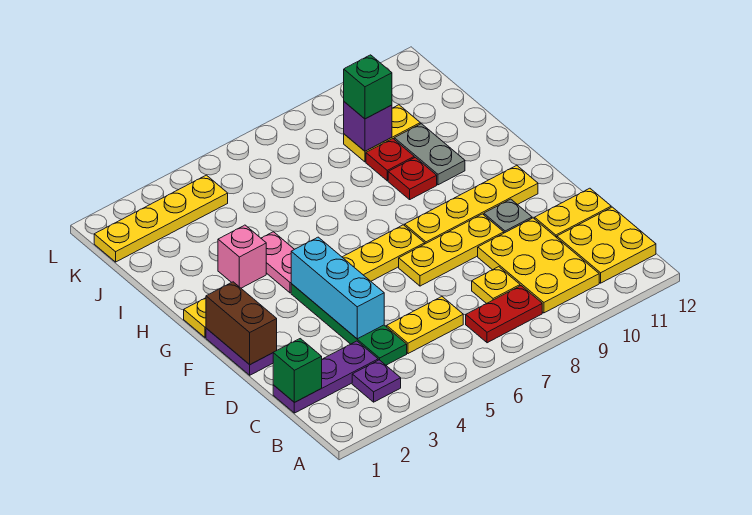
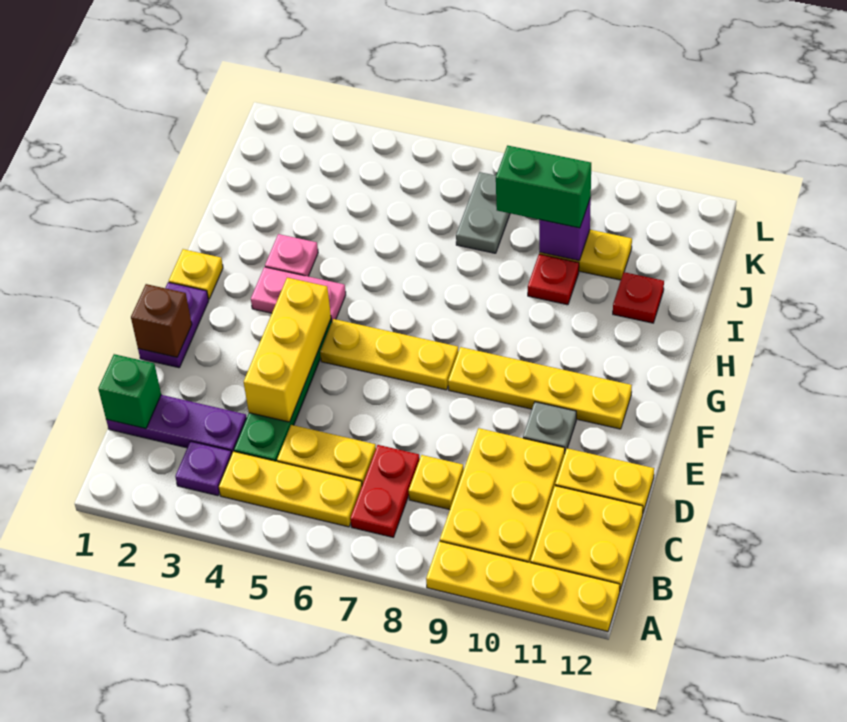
red 1x2 plate [466,286,542,343] -> red 1x2 plate turned to [350,445,420,537]
cyan 1x3 brick [291,237,384,339] -> yellow 1x3 brick [244,278,331,422]
brown 1x2 brick [206,282,277,365] -> brown 1x1 brick [131,284,192,357]
yellow 1x3 plate [399,214,504,286] -> yellow 1x3 plate moved to [219,451,362,527]
pink 1x2 plate [261,232,294,293] -> pink 1x2 plate turned to [251,267,346,321]
pink 1x1 brick [218,225,266,288] -> pink 1x1 plate [265,234,318,276]
red 1x1 plate [388,157,437,199] -> red 1x1 plate moved to [613,272,664,323]
grey 1x2 plate [394,124,465,185] -> grey 1x2 plate moved to [456,172,510,253]
green 1x1 brick [344,55,392,119] -> green 1x2 brick [496,146,591,228]
yellow 1x4 plate [94,175,228,262] -> yellow 1x4 plate moved to [426,541,620,632]

